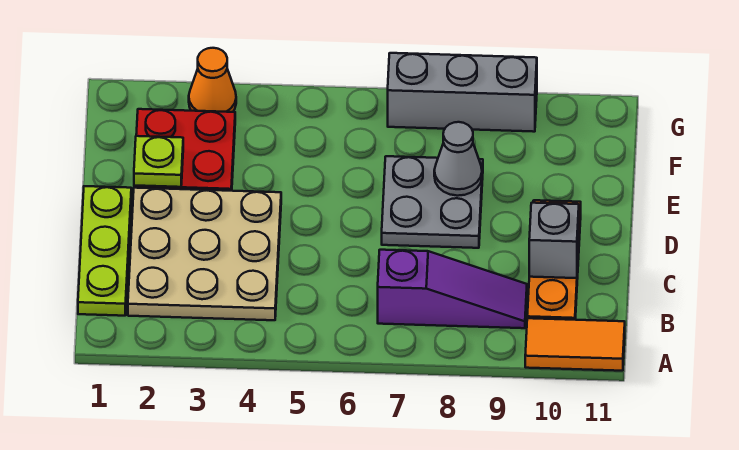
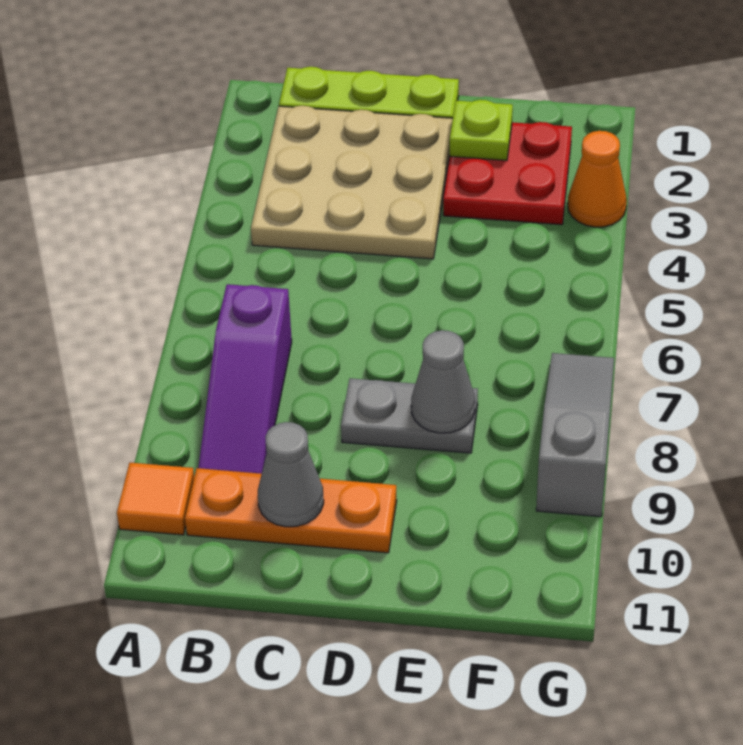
orange 1x2 tile [525,318,625,371] -> orange 1x1 tile [117,463,194,535]
grey 1x1 brick [529,203,579,278] -> grey 1x1 cone [258,422,324,527]
grey 2x2 plate [382,156,483,248] -> grey 1x2 plate [341,378,478,453]
grey 1x3 brick [388,53,537,132] -> grey 1x3 slope [536,353,614,517]

